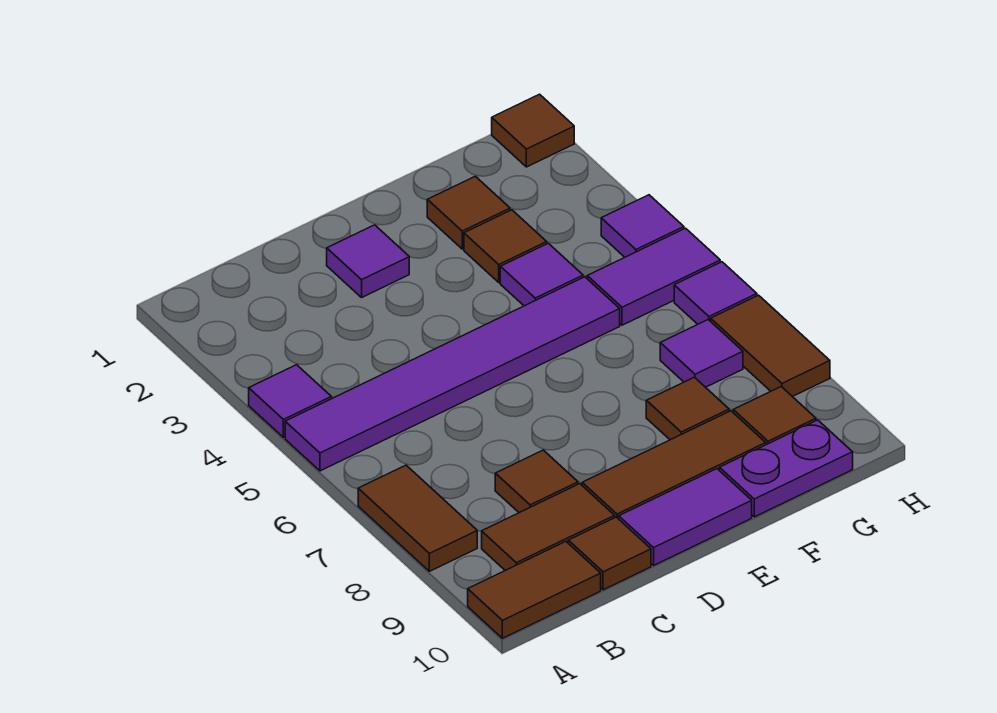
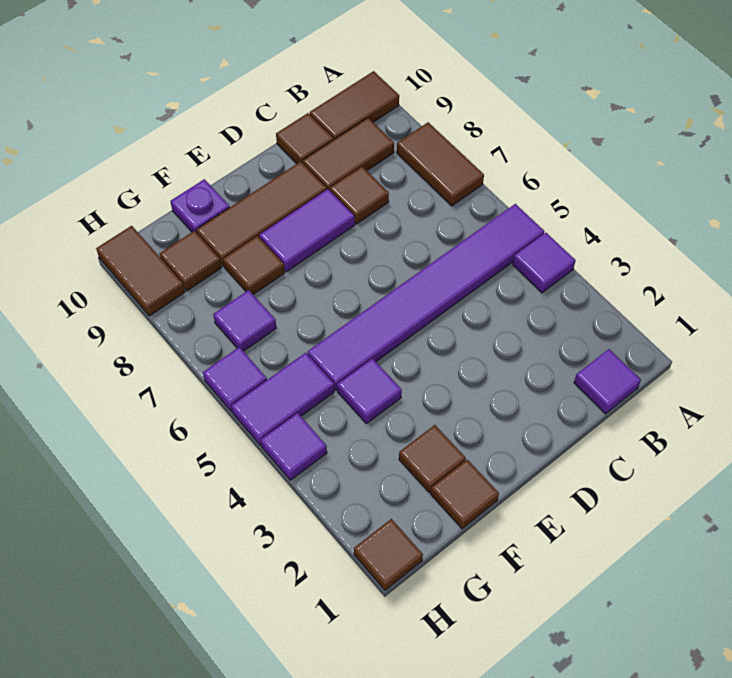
purple 1x1 tile [327,225,409,297] -> purple 1x1 tile moved to [574,349,641,414]
purple 1x2 tile [619,469,752,565] -> purple 1x2 tile moved to [259,189,355,272]
brown 1x1 tile [464,210,547,282] -> brown 1x1 tile moved to [431,460,499,529]
purple 1x2 plate [719,420,853,517] -> purple 1x1 plate [170,179,230,233]
brown 1x2 tile [711,295,830,397] -> brown 1x2 tile moved to [96,226,185,316]

